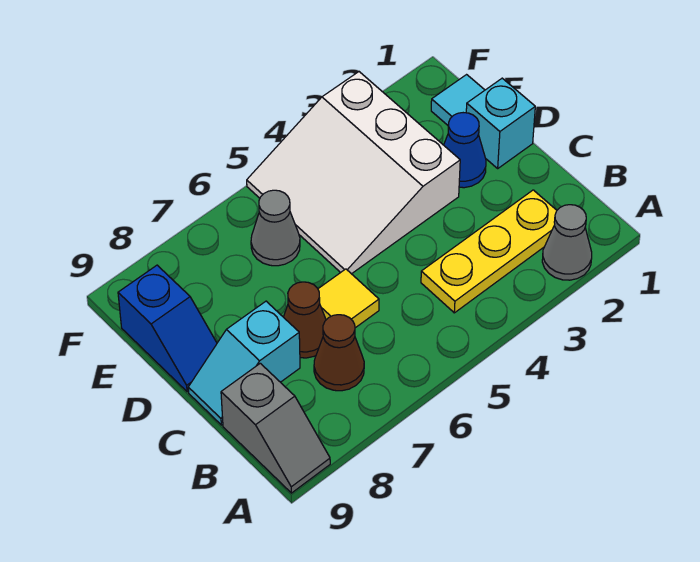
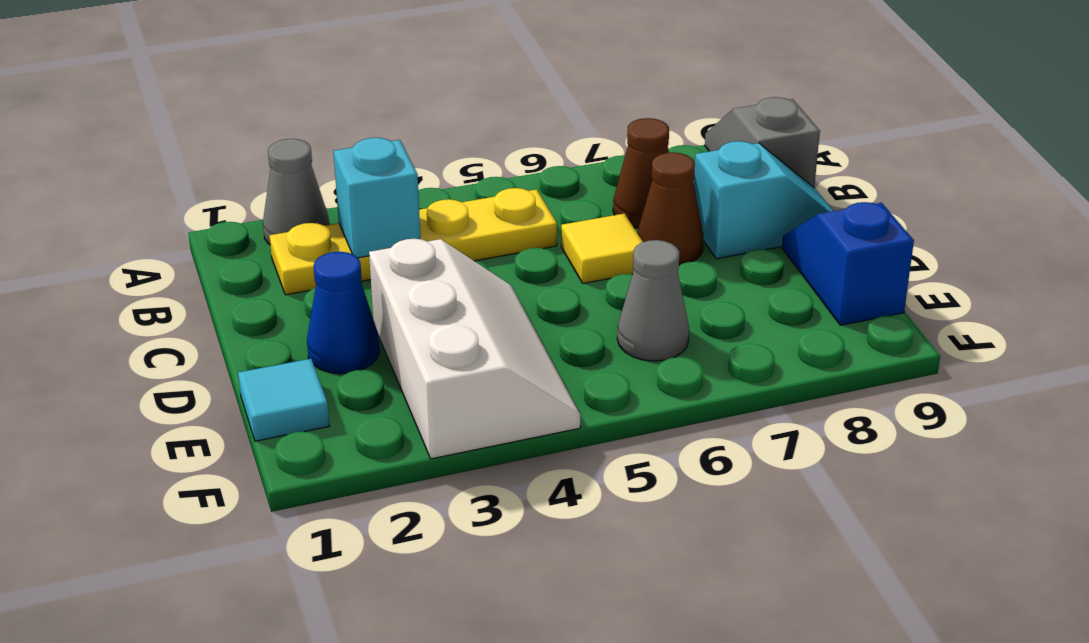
yellow 1x3 plate [421,190,557,313] -> yellow 1x4 plate [269,188,557,295]
cyan 1x1 brick [466,78,535,168] -> cyan 1x1 brick moved to [333,138,420,258]
white 3x3 slope [247,72,460,274] -> white 2x3 slope [369,239,580,459]

